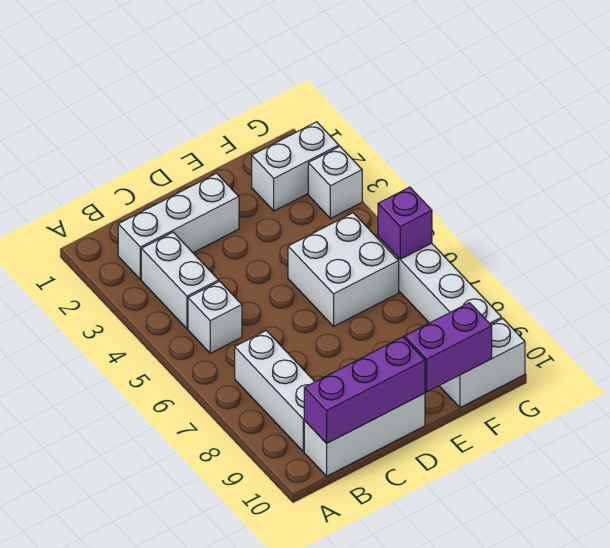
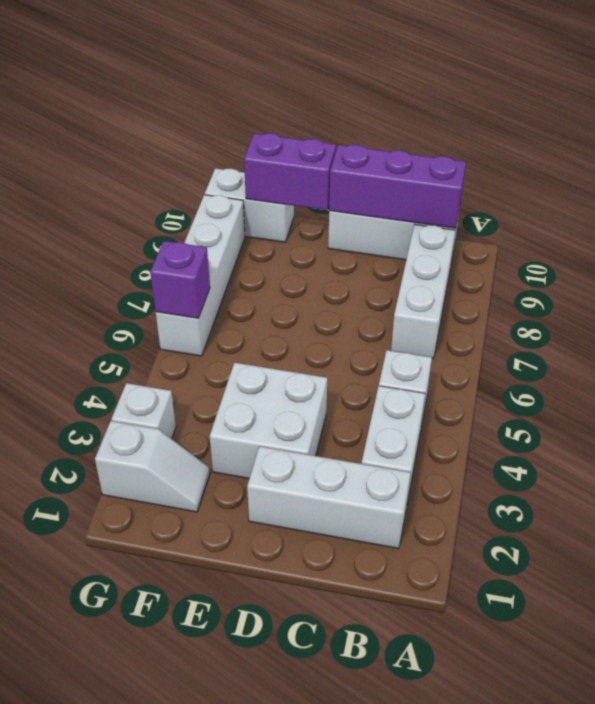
white 2x2 brick [288,213,399,326] -> white 2x2 brick moved to [210,363,327,478]
white 1x2 brick [252,122,339,211] -> white 1x2 slope [95,421,210,512]

